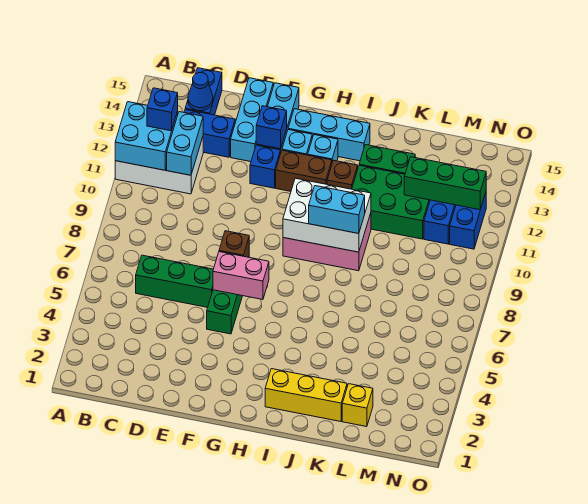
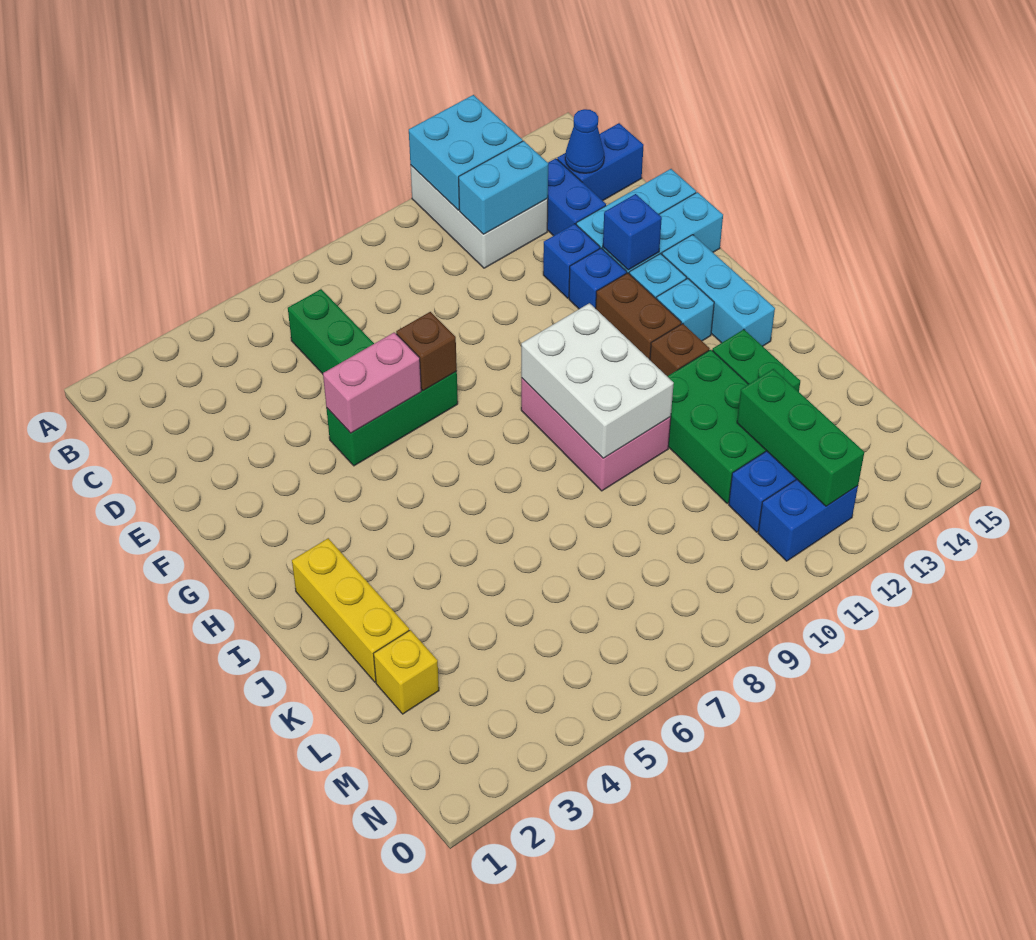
blue 1x1 brick [147,88,178,131] -> blue 1x1 brick moved to [543,224,600,298]
pink 1x2 brick [213,252,269,300] -> pink 1x2 brick turned to [323,332,421,433]
cyan 1x2 brick [309,186,365,234] -> none

